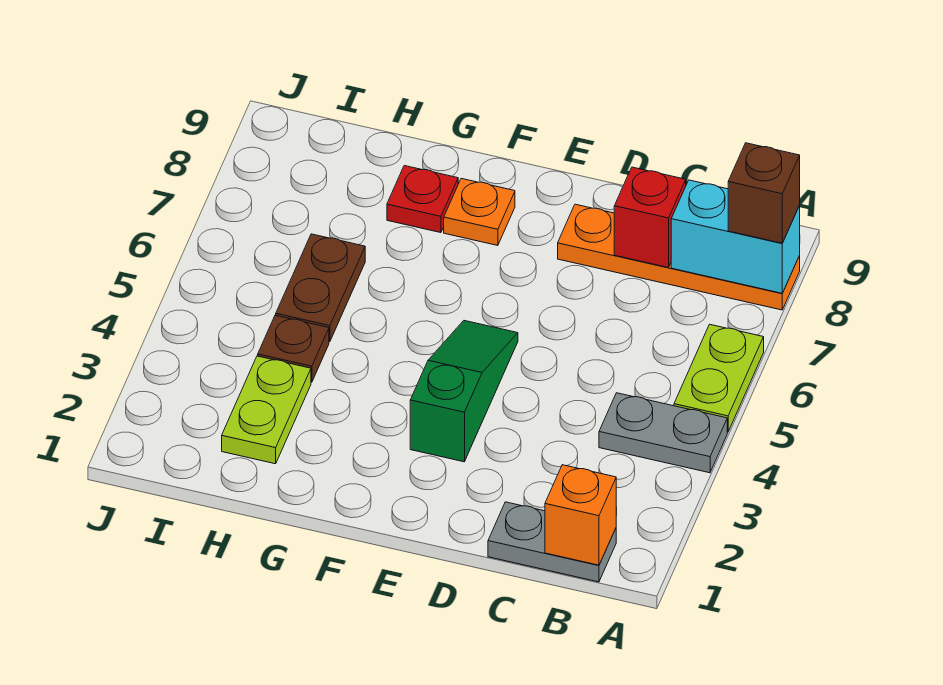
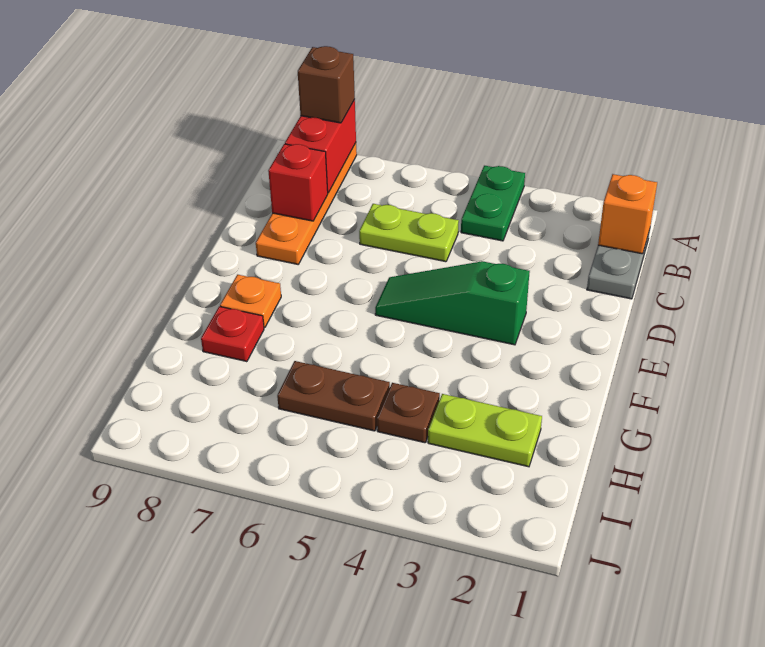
grey 1x2 plate [599,393,727,473] -> green 1x2 plate [461,166,525,241]
lime 1x2 plate [674,324,764,432] -> lime 1x2 plate moved to [359,204,459,262]
cyan 1x2 brick [671,180,800,293] -> red 1x2 brick [285,99,356,193]

